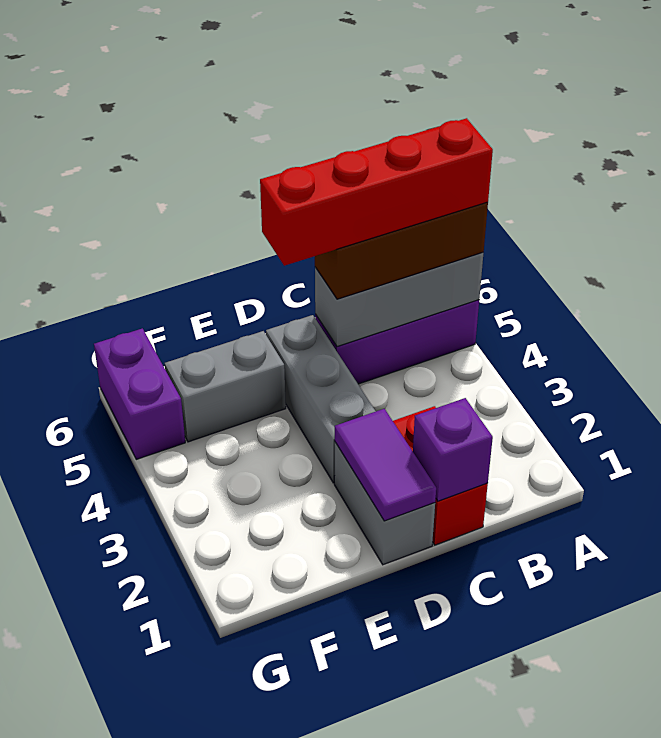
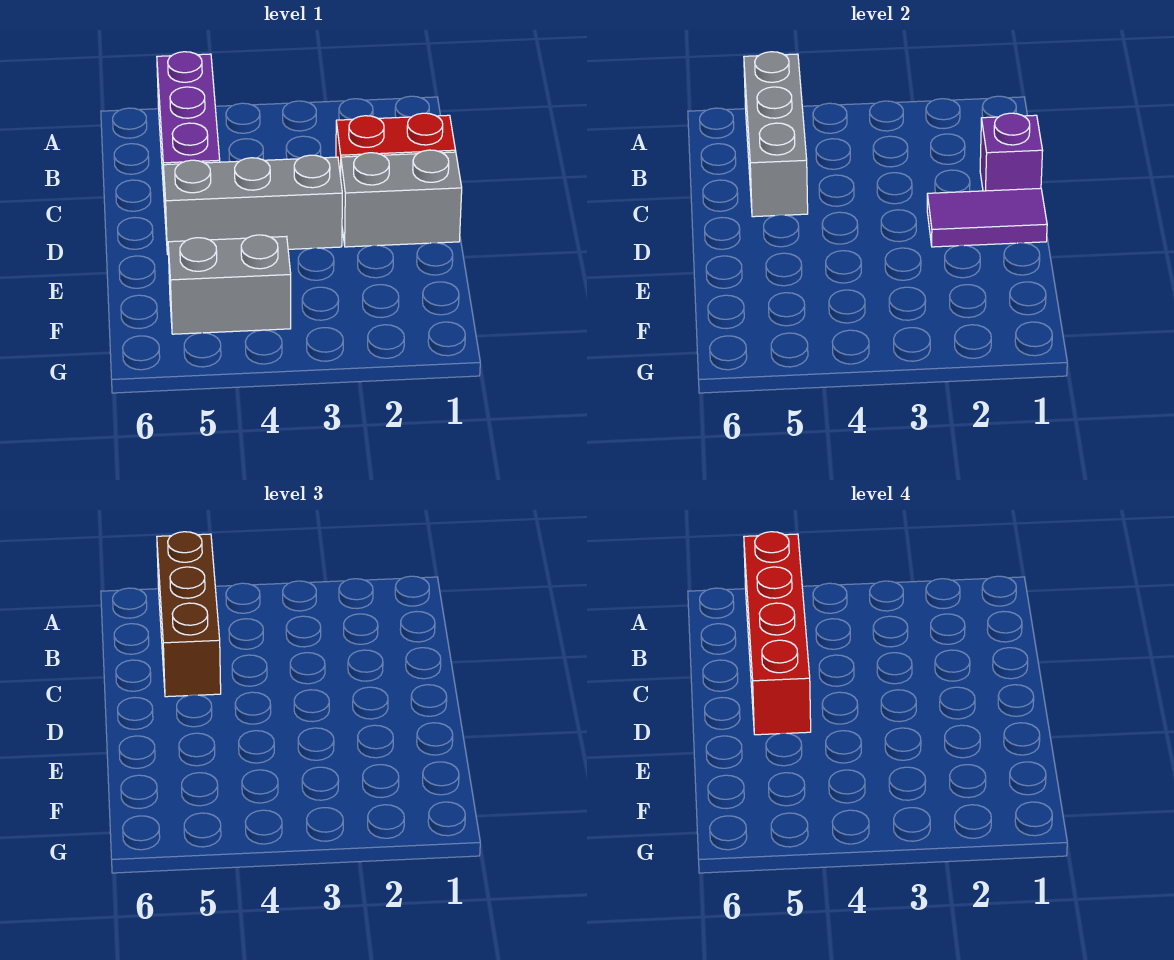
grey 1x2 brick [165,331,286,442] -> grey 1x2 brick turned to [168,235,291,334]
purple 1x2 brick [94,328,185,459] -> none

